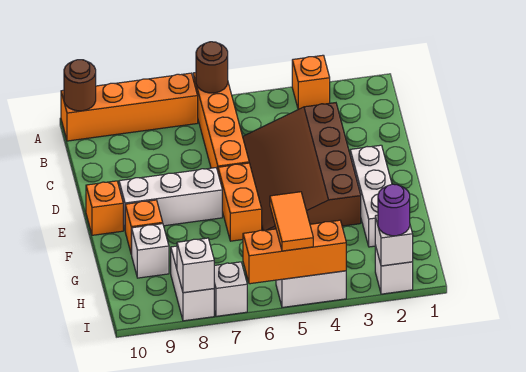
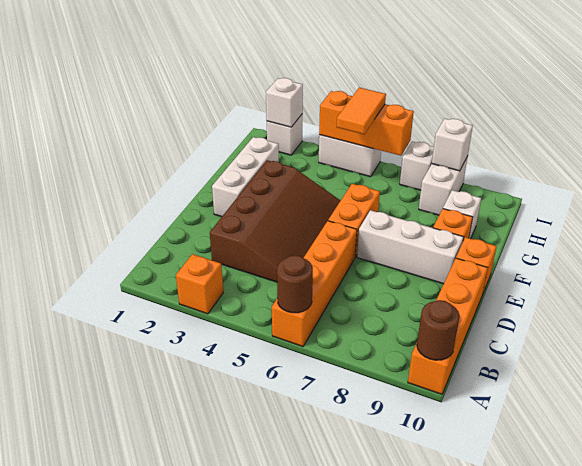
orange 1x4 brick [61,73,198,141] -> orange 1x4 brick turned to [408,258,488,394]
purple 1x1 round brick [378,184,410,236] -> none

